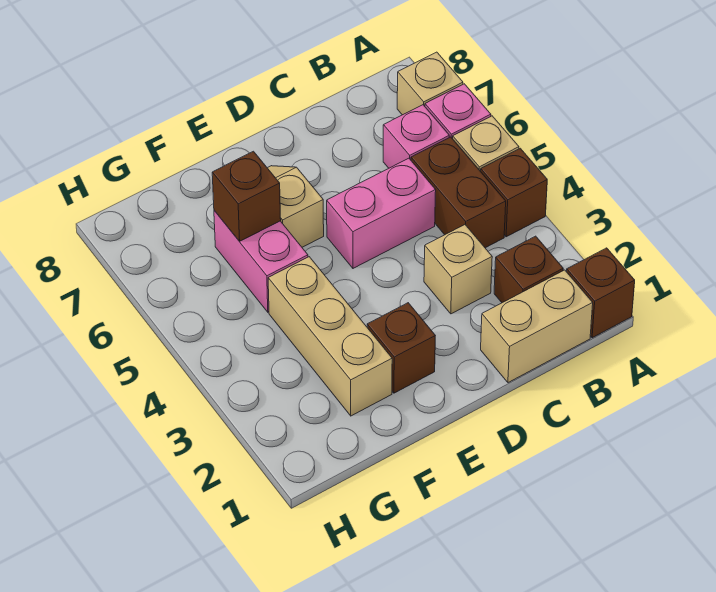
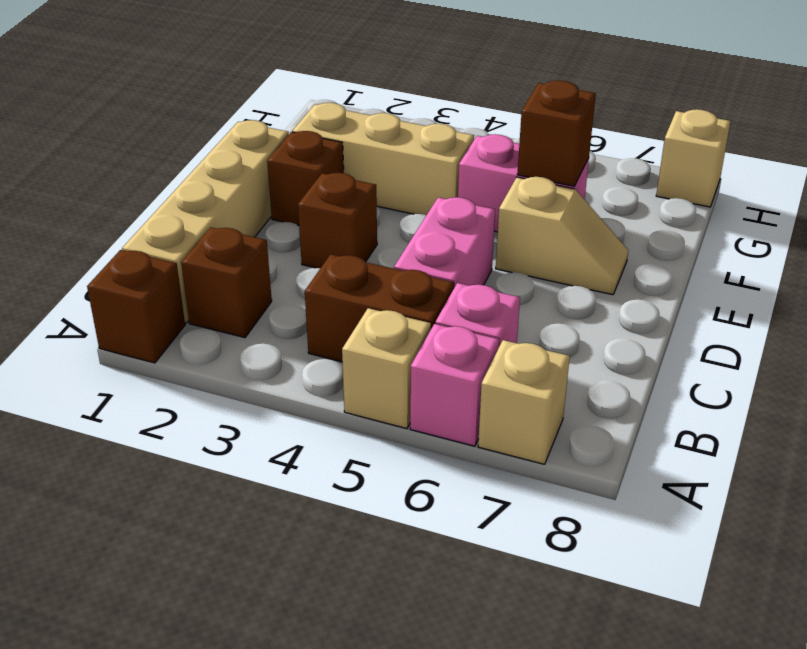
brown 1x1 brick [481,148,547,237] -> brown 1x1 brick moved to [298,173,377,268]
tan 1x2 brick [481,270,593,383] -> tan 1x4 brick [122,120,289,323]
tan 1x1 brick [424,225,492,314] -> tan 1x1 brick moved to [656,109,731,207]

